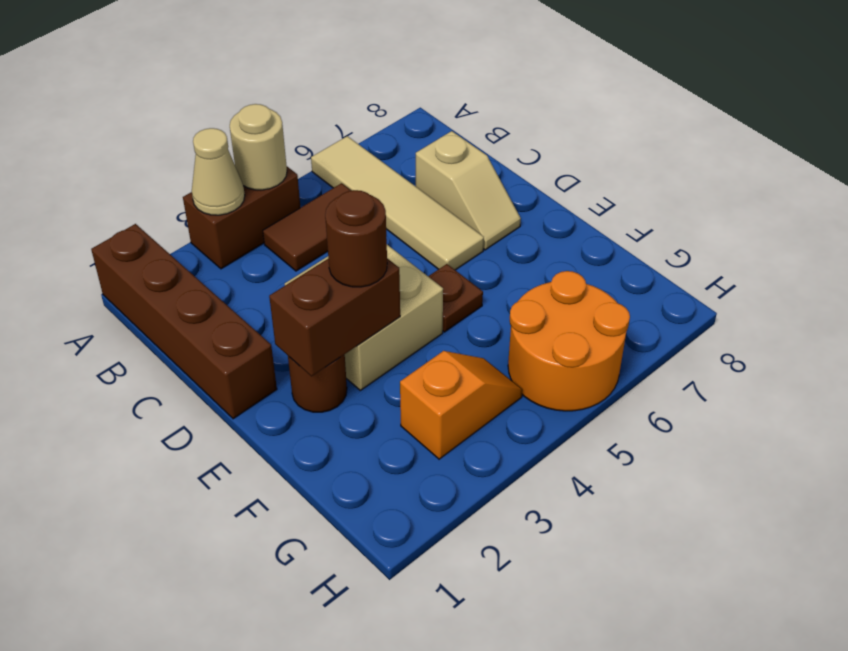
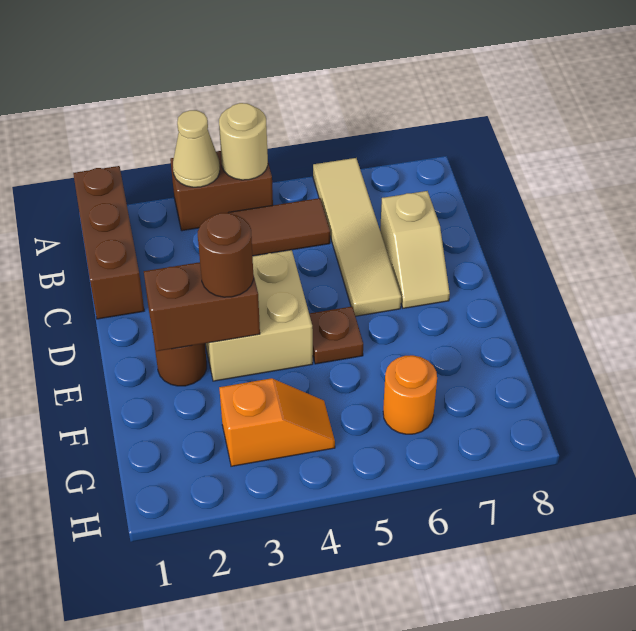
brown 1x4 brick [91,224,277,419] -> brown 1x3 brick [73,166,144,319]
orange 2x2 round brick [508,271,630,411] -> orange 1x1 round brick [383,355,437,434]

